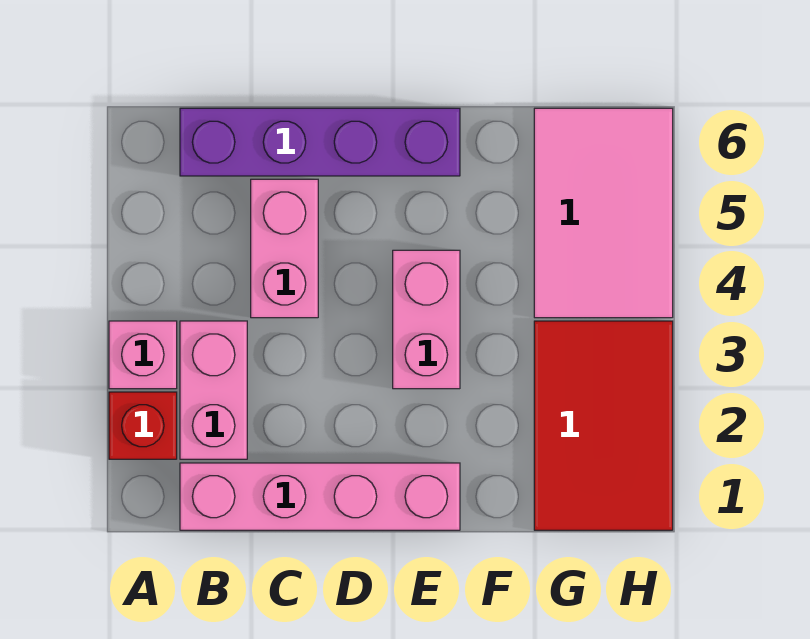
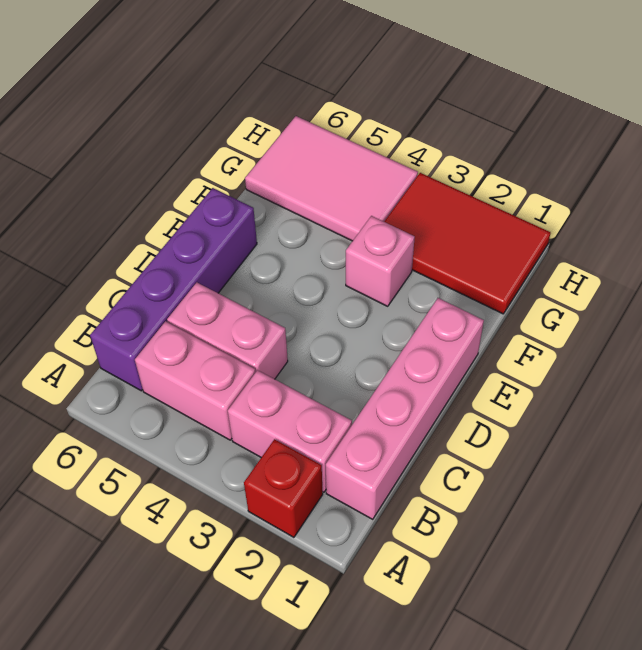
pink 1x1 brick [109,321,177,389] -> pink 1x1 brick moved to [346,216,415,306]
pink 1x2 brick [393,250,460,389] -> pink 1x2 brick moved to [135,321,256,440]

